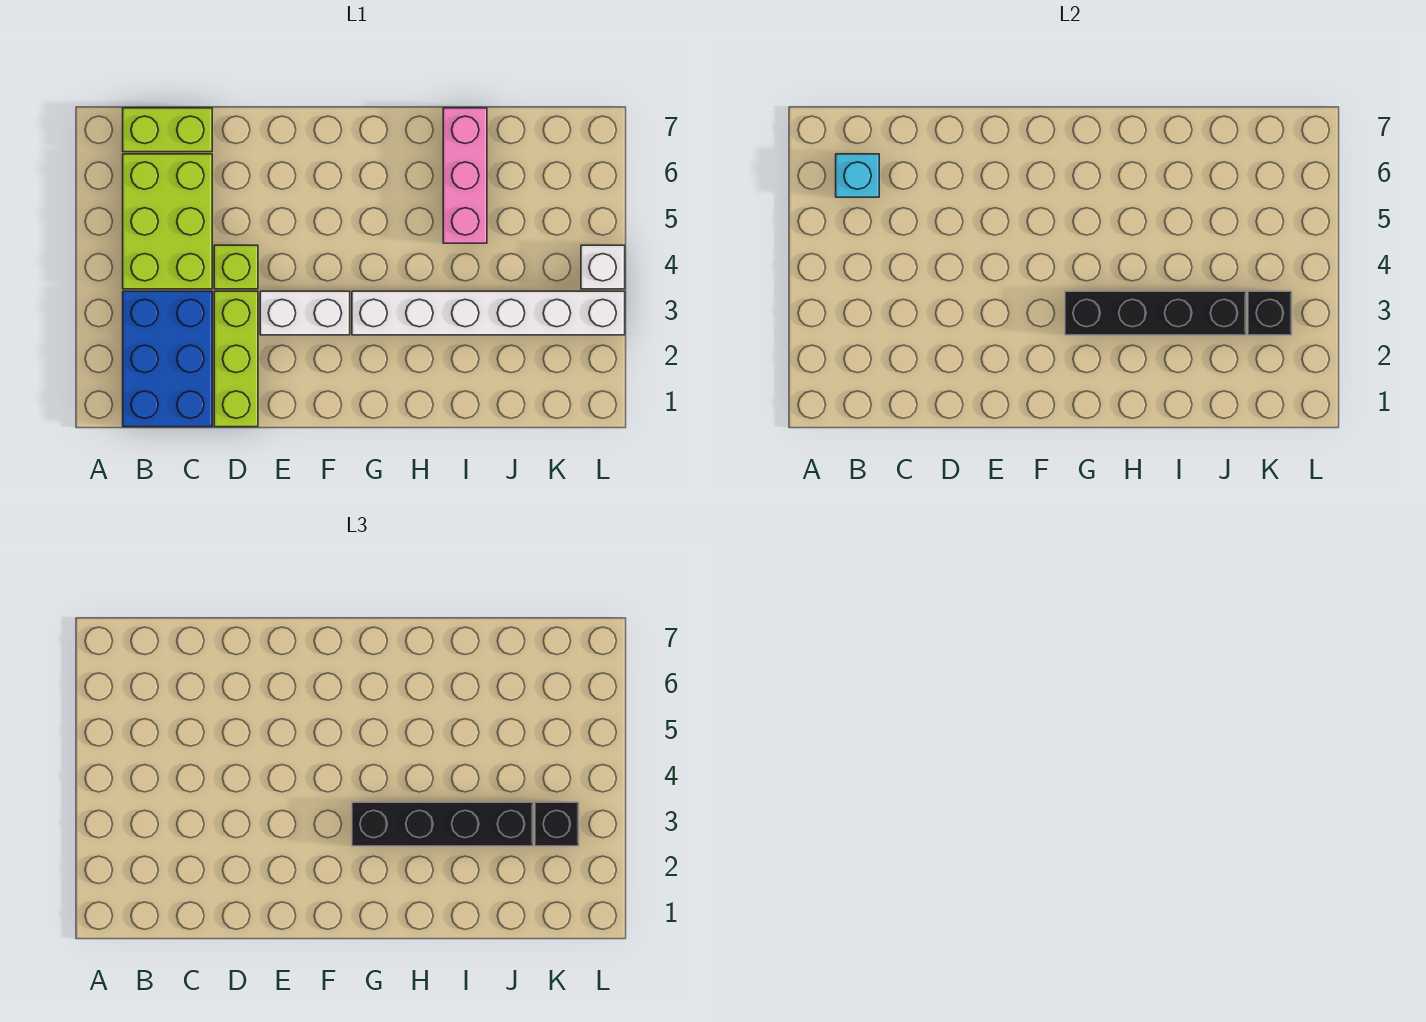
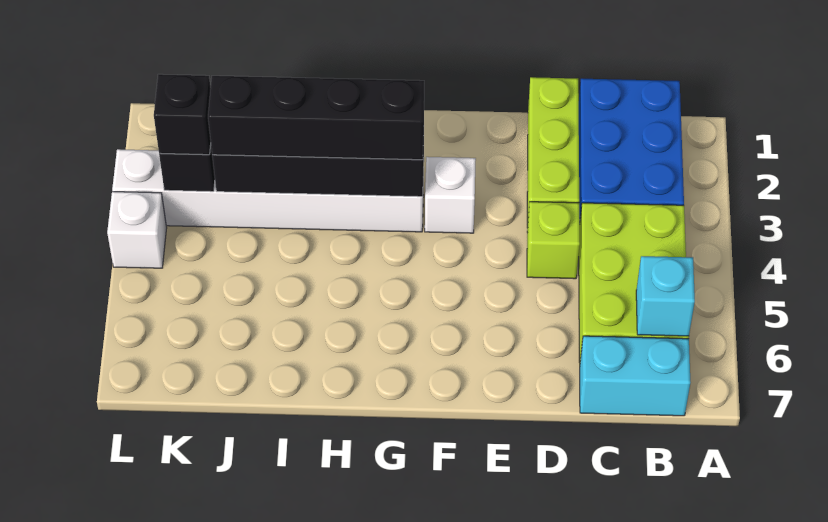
lime 1x2 brick [123,108,212,152] -> cyan 1x2 brick [580,336,691,416]
white 1x2 brick [260,291,350,335] -> white 1x1 brick [425,157,476,233]
pink 1x3 brick [443,108,487,243] -> none

